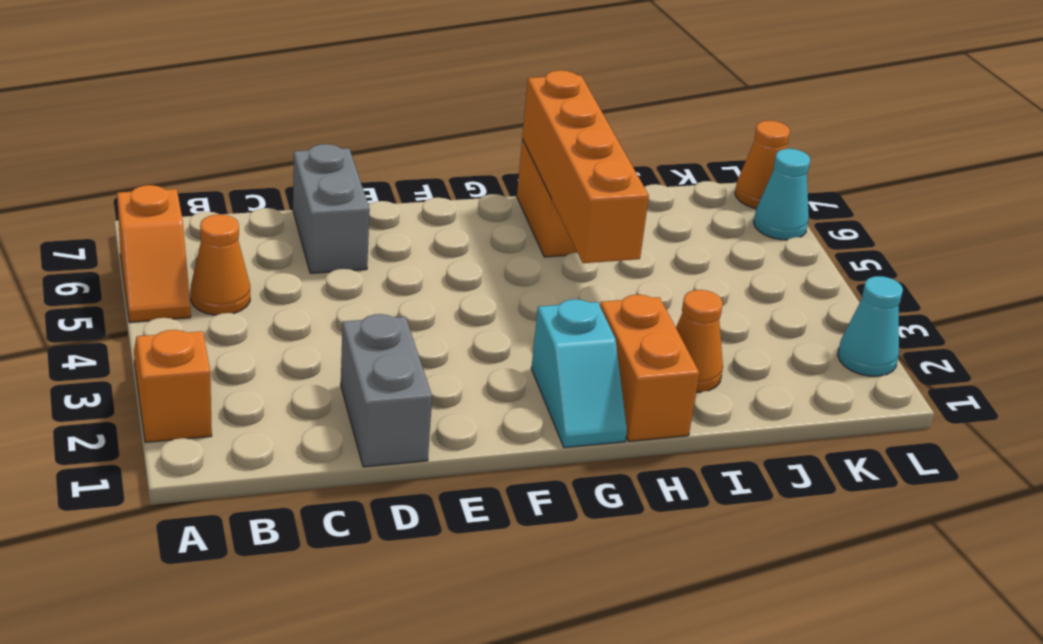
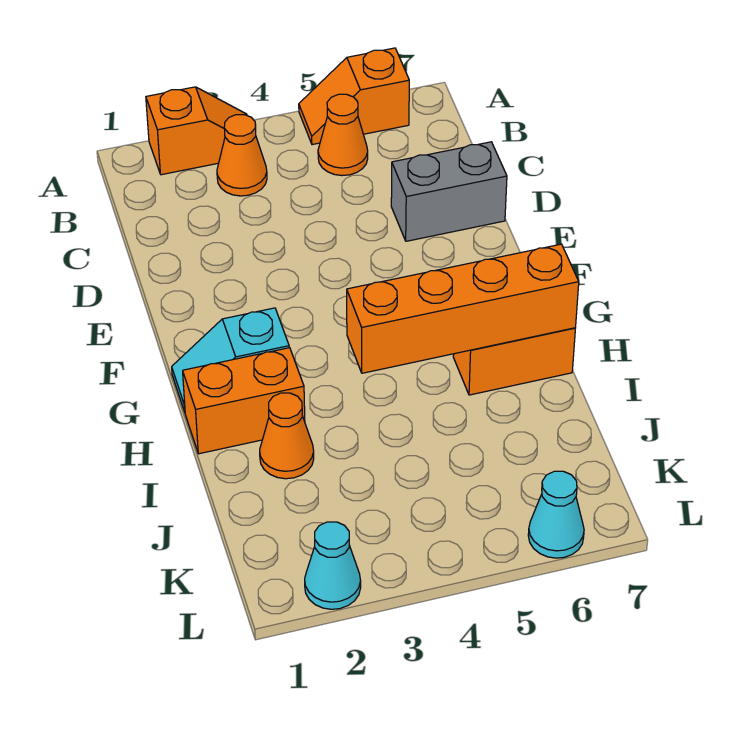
grey 1x2 brick [341,314,432,467] -> none
orange 1x1 cone [735,121,790,208] -> orange 1x1 cone moved to [217,115,267,196]

